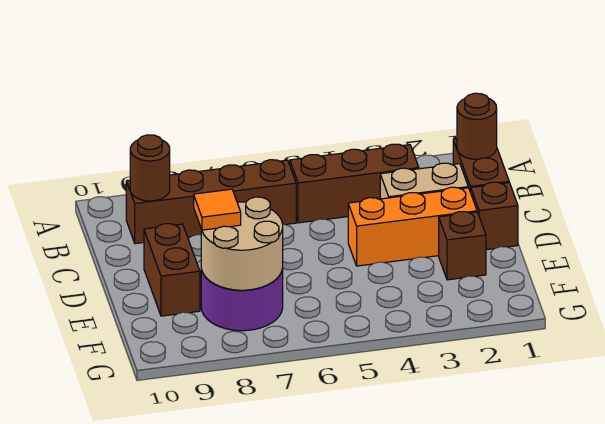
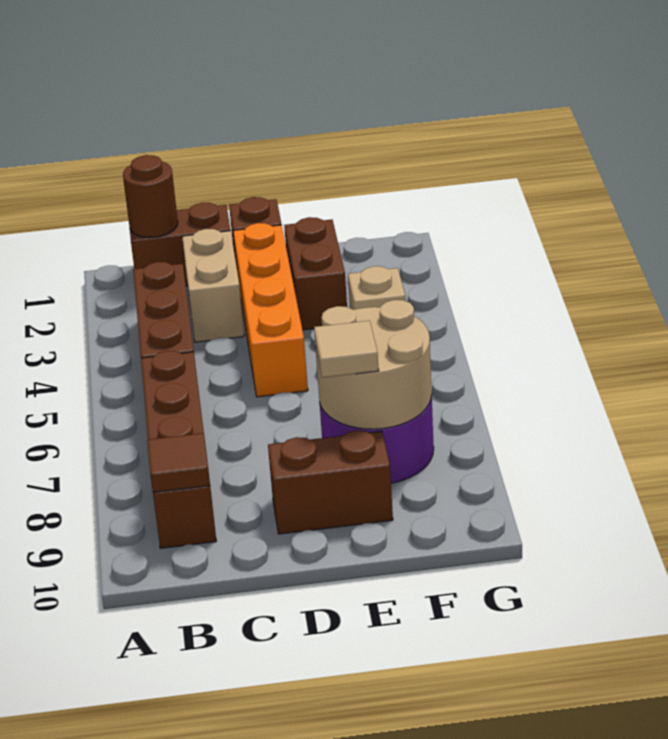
brown 1x1 round brick [130,135,170,201] -> brown 1x1 tile [147,433,210,492]
orange 1x3 brick [348,187,477,266] -> orange 1x4 brick [233,223,308,397]
brown 1x1 brick [439,212,486,280] -> brown 1x2 brick [284,217,347,330]
orange 1x1 tile [194,189,241,230] -> tan 1x1 tile [314,321,379,378]
none -> tan 1x1 brick [348,266,406,310]

